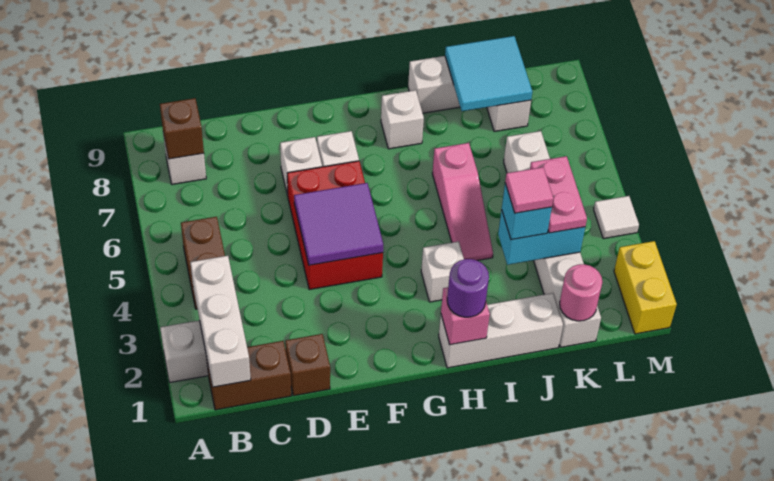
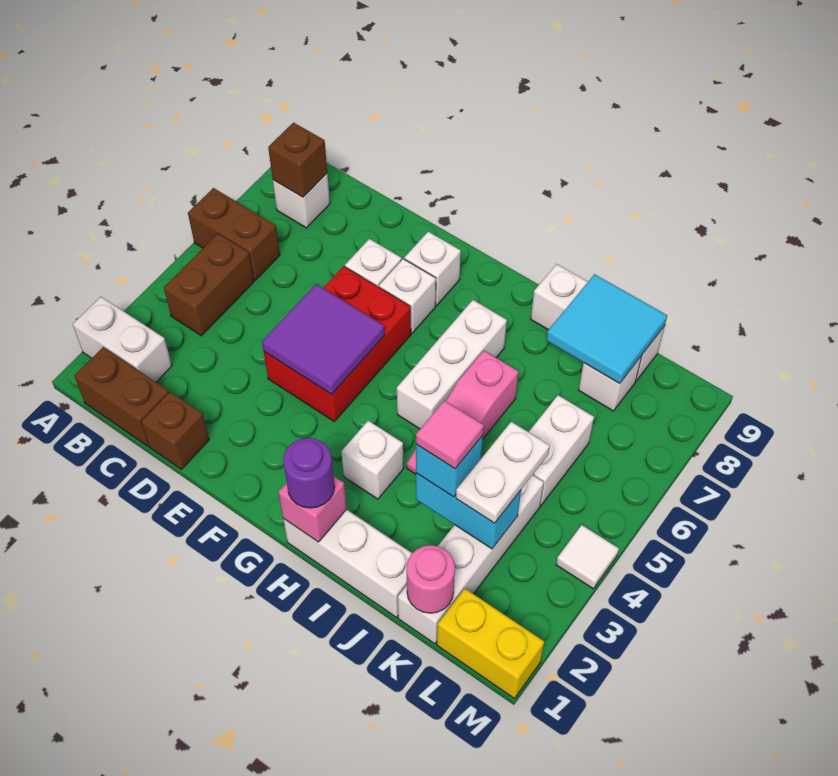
none -> brown 1x2 brick [188,188,280,280]
white 1x3 brick [190,256,251,387] -> white 1x3 brick moved to [397,300,507,429]
white 1x1 brick [381,90,424,149] -> white 1x1 brick moved to [404,232,461,305]
pink 1x2 plate [530,156,587,233] -> white 1x2 plate [456,422,550,523]
yellow 1x2 brick [614,241,677,334] -> yellow 1x2 brick turned to [437,589,544,698]

